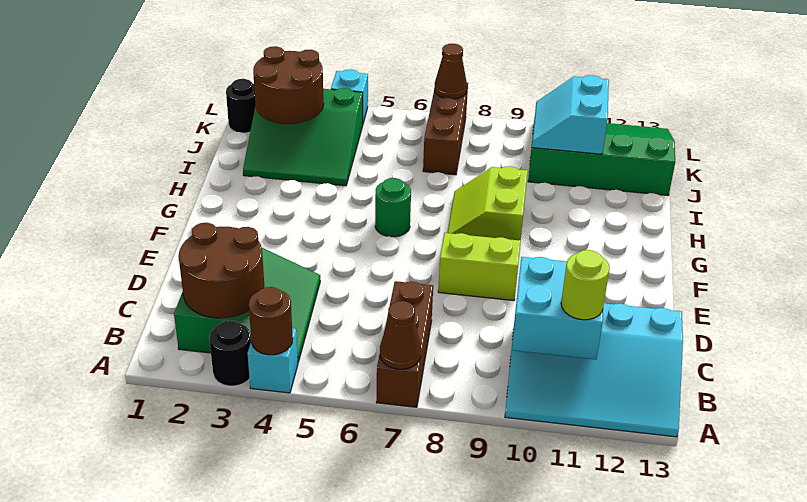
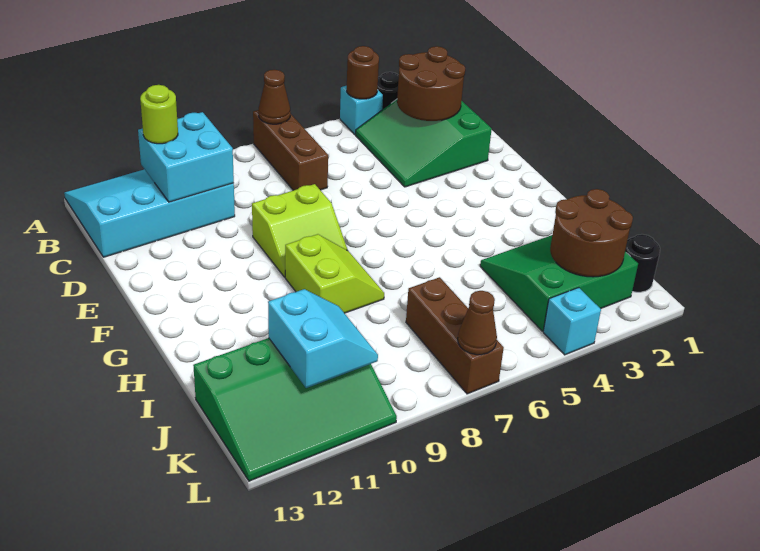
green 1x1 round brick [375,178,411,237] -> none

